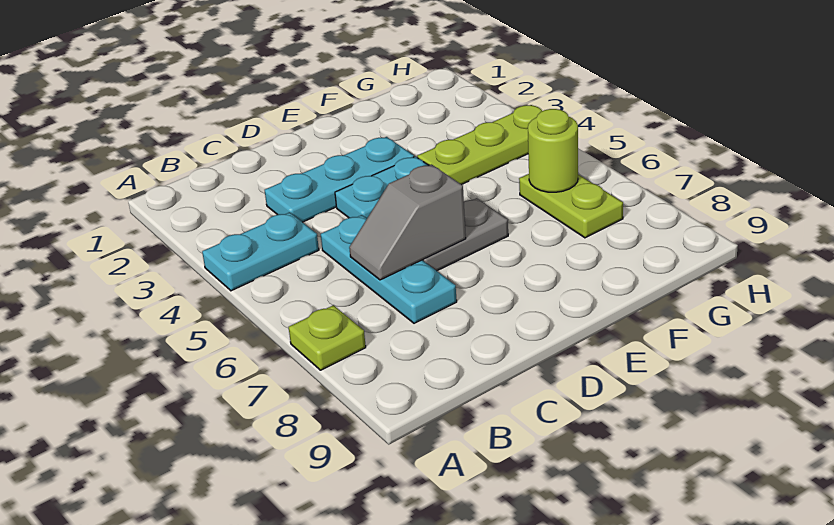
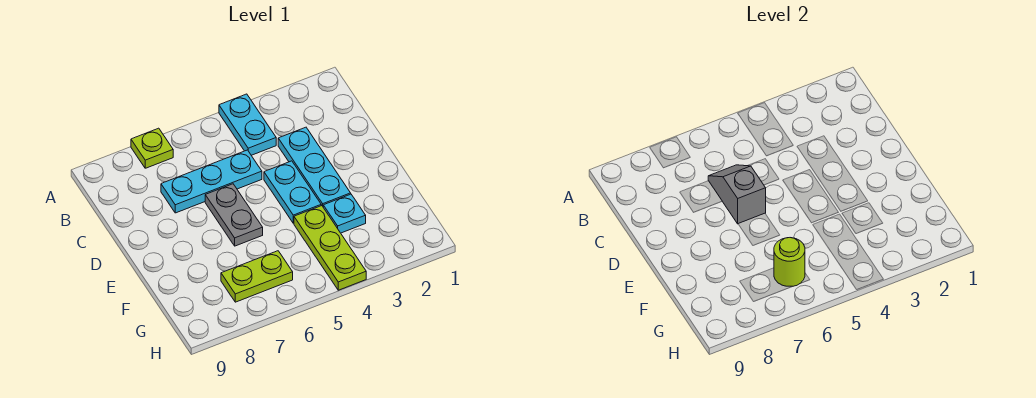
none -> cyan 1x1 plate [323,194,366,233]

